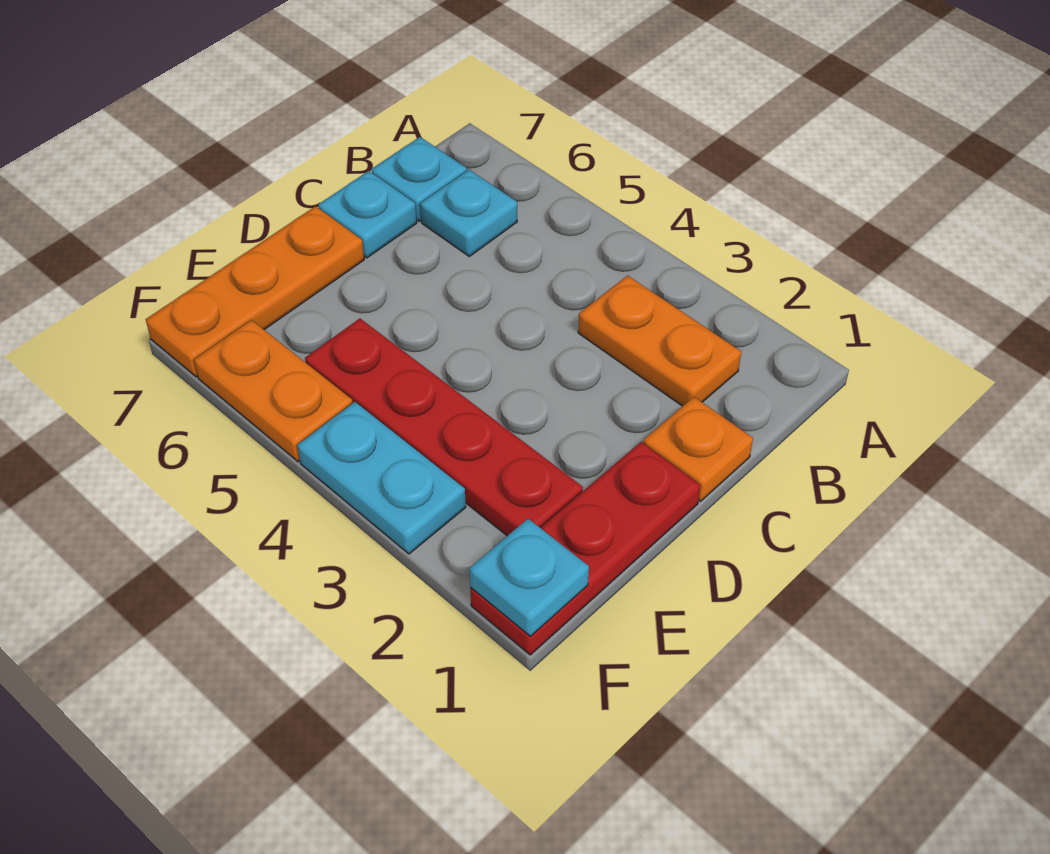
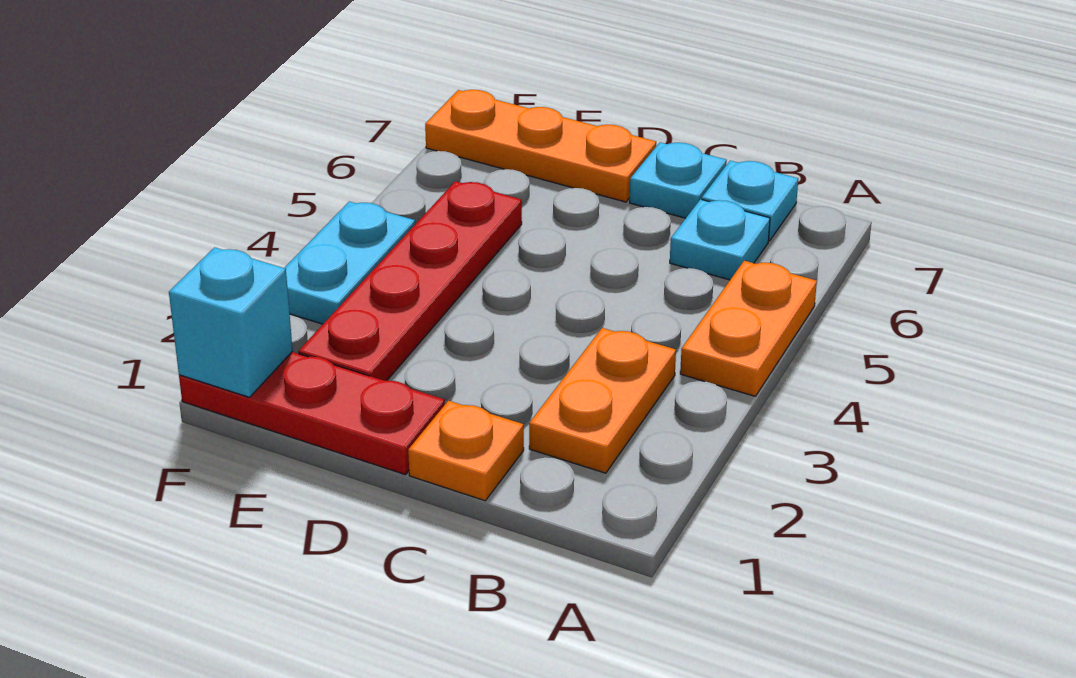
cyan 1x1 plate [469,519,589,636] -> cyan 1x1 brick [169,247,293,397]
orange 1x2 plate [194,320,353,462] -> orange 1x2 plate moved to [680,261,817,396]

